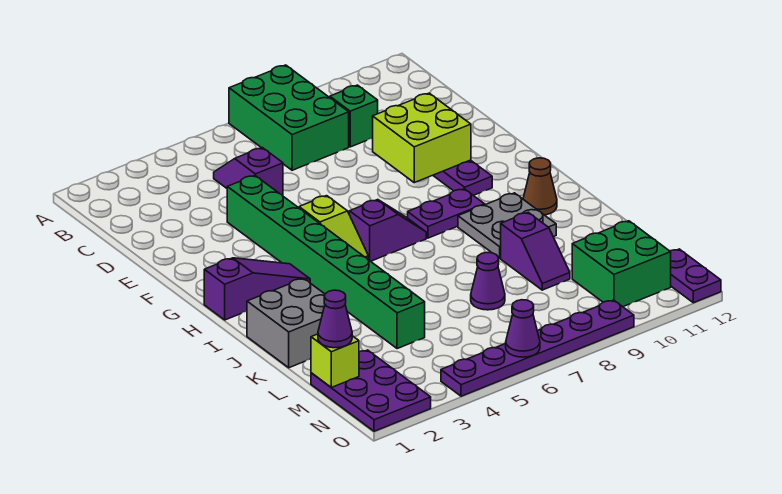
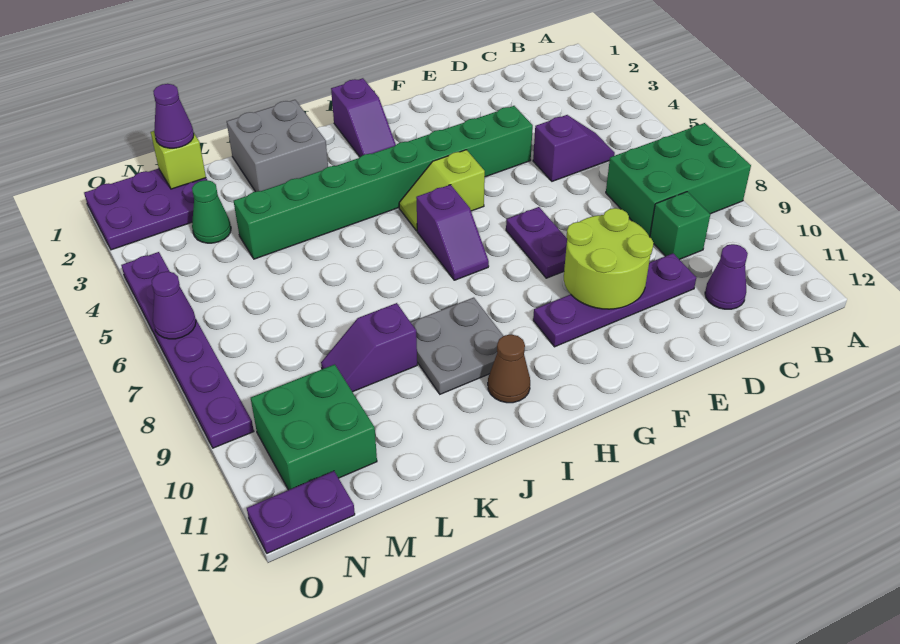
lime 2x2 brick [373,93,471,183] -> lime 2x2 round brick [564,208,654,309]
purple 1x3 slope [204,258,310,320] -> purple 1x2 slope [331,78,396,157]
purple 1x2 plate [408,189,485,238] -> purple 1x2 plate moved to [506,207,567,278]
purple 1x1 cone [471,252,505,310] -> purple 1x1 cone moved to [705,244,748,309]
none -> green 1x1 cone [192,180,231,243]

